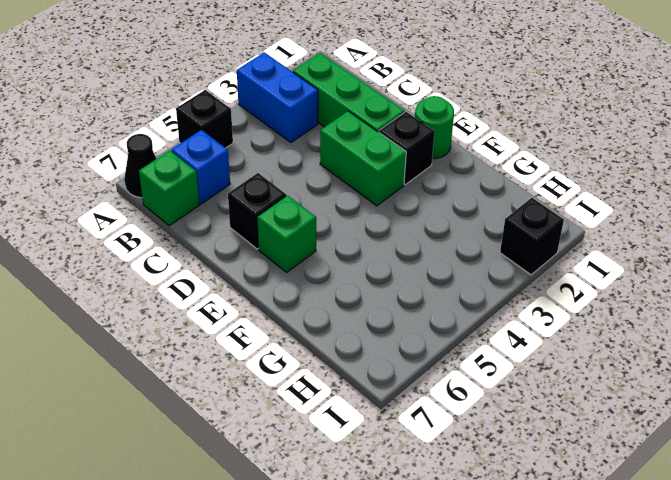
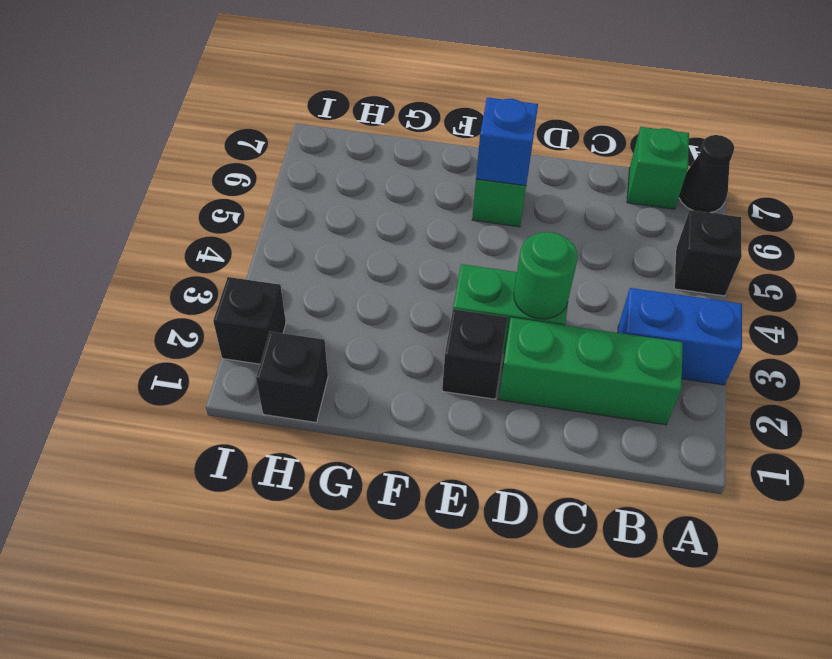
blue 1x1 brick [171,130,230,204] -> blue 1x1 brick moved to [476,97,538,186]
black 1x1 brick [228,173,286,249] -> black 1x1 brick moved to [256,332,328,423]
green 1x1 round brick [415,96,454,159] -> green 1x1 round brick moved to [514,232,578,319]

